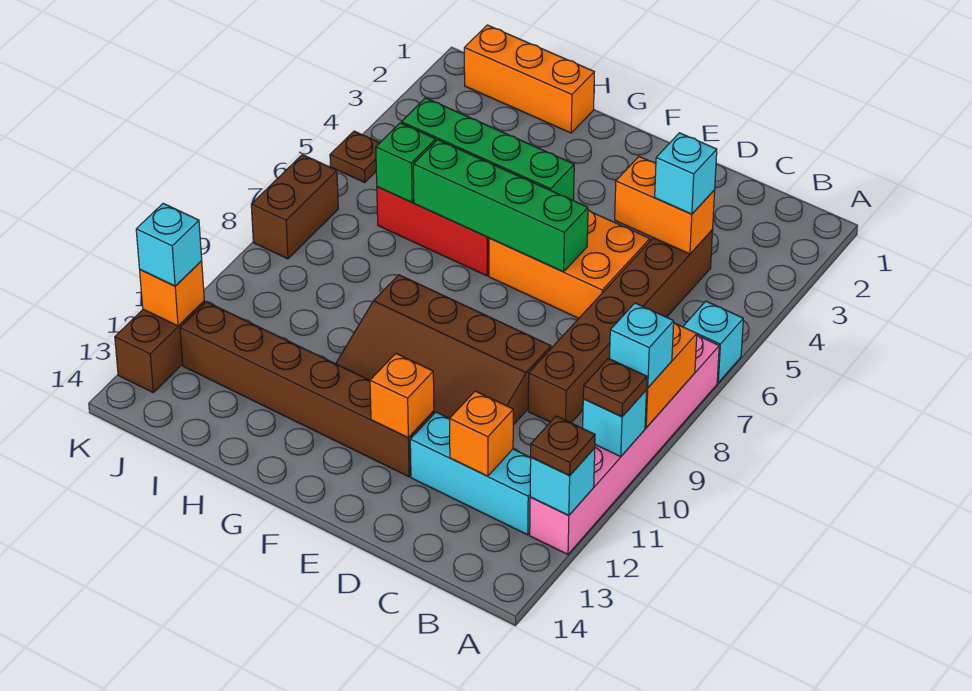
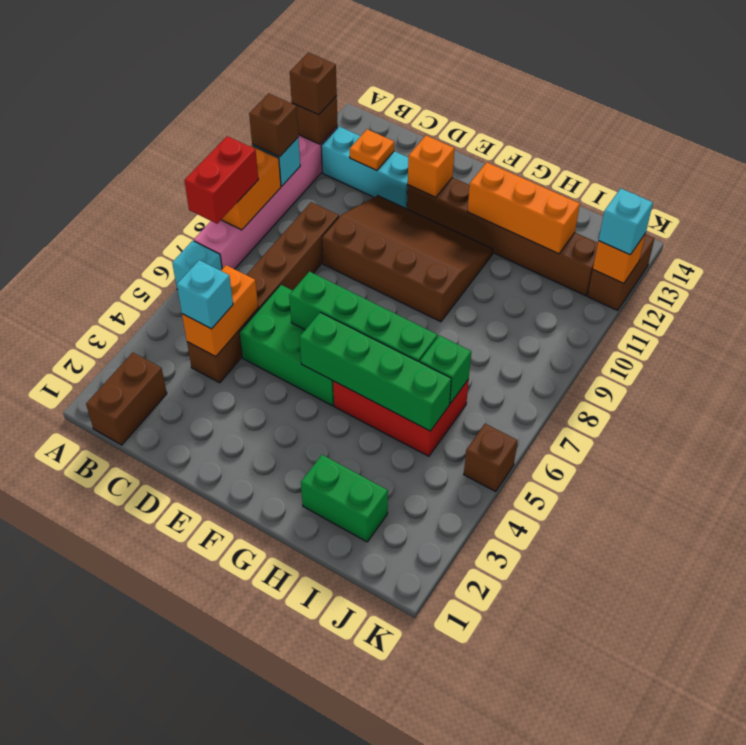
none -> red 1x2 brick [184,136,258,224]
cyan 1x1 brick [609,303,674,388] -> none
brown 1x1 plate [583,358,647,417] -> brown 1x1 brick [249,93,299,157]
cyan 1x1 brick [530,448,595,516] -> brown 1x1 brick [292,96,338,144]
brown 1x1 plate [531,416,595,475] -> brown 1x1 brick [290,53,337,115]
orange 1x2 brick [615,157,715,254] -> orange 1x2 brick turned to [182,265,258,357]
orange 1x1 brick [450,391,513,476] -> orange 1x1 plate [350,129,394,171]
orange 2x3 brick [489,210,650,318] -> green 2x3 brick [240,285,334,406]
orange 1x3 brick [464,25,594,133] -> orange 1x3 brick moved to [468,162,580,254]
none -> green 1x2 brick [301,455,388,542]
brown 1x1 plate [330,131,379,182] -> brown 1x1 brick [464,424,517,492]
brown 1x2 brick [251,155,338,259] -> brown 1x2 brick moved to [86,353,167,445]

